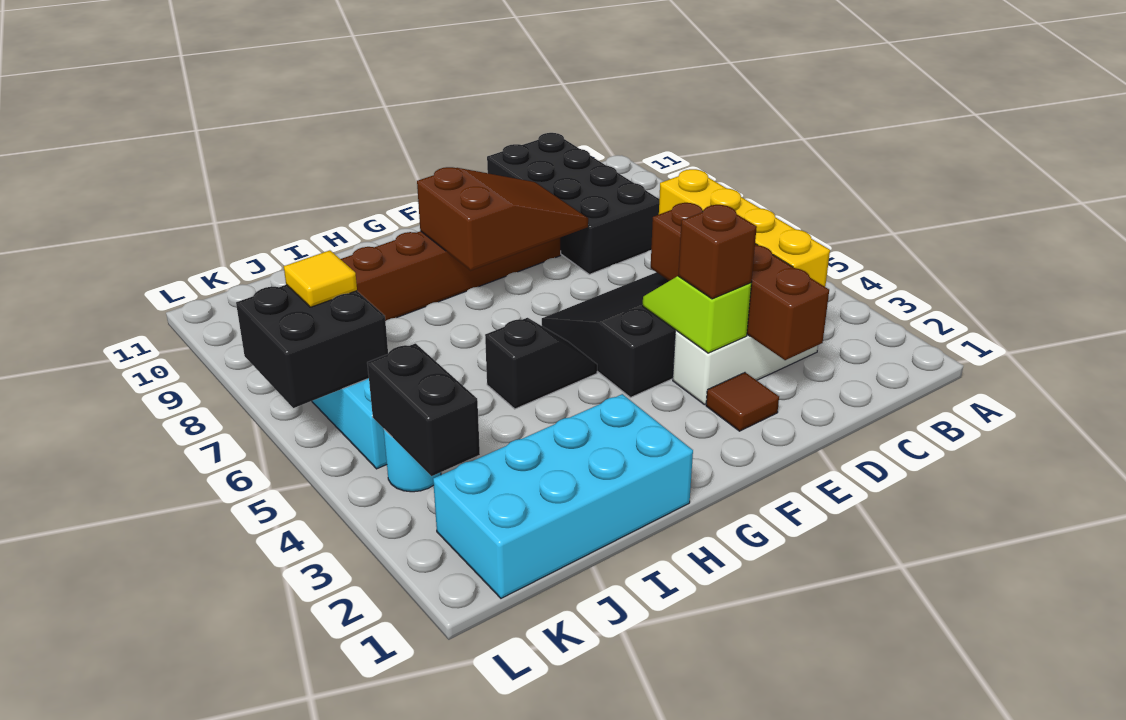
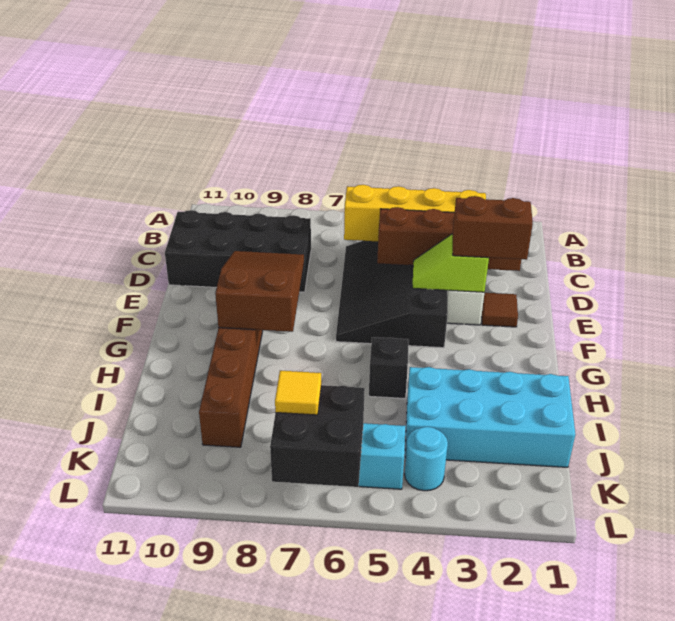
brown 1x1 brick [678,205,757,299] -> brown 1x2 brick [453,196,533,260]
cyan 2x4 brick [433,394,693,598] -> cyan 2x4 brick turned to [405,367,575,467]
black 1x2 brick [367,343,480,476] -> none

